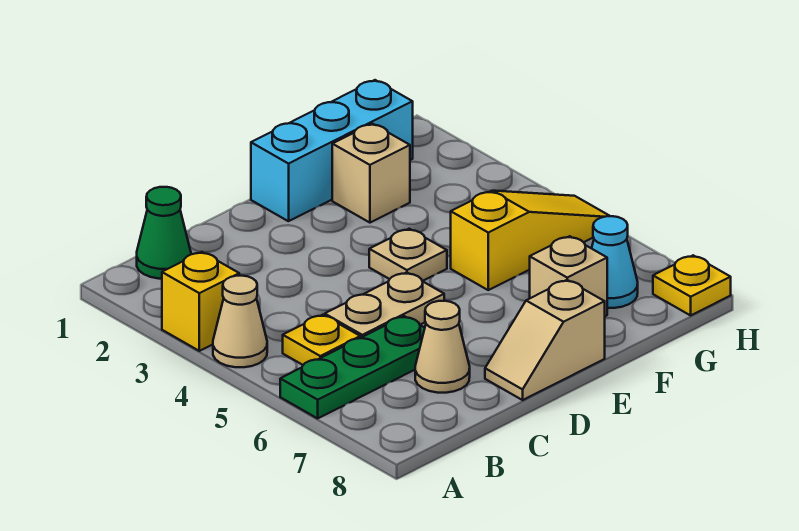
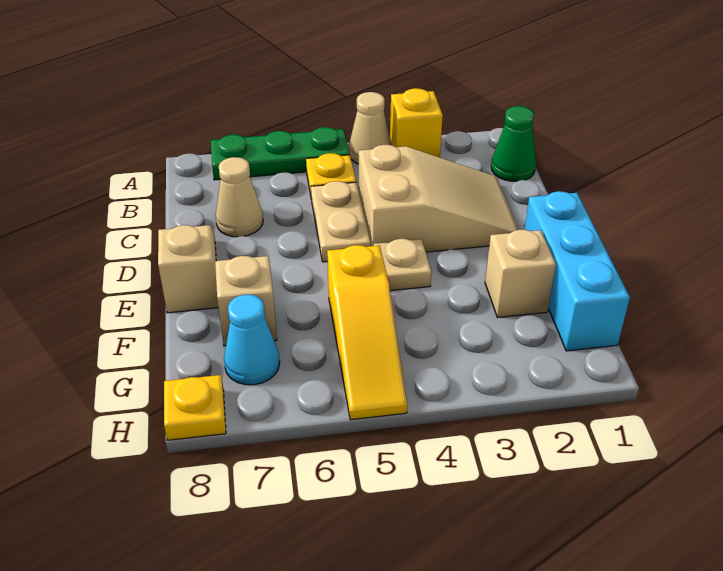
green 1x3 plate [280,316,425,418] -> green 1x3 plate turned to [211,127,350,180]
none -> tan 2x3 slope [359,145,518,252]

